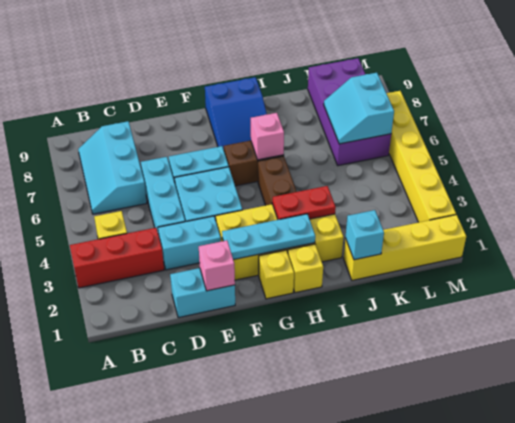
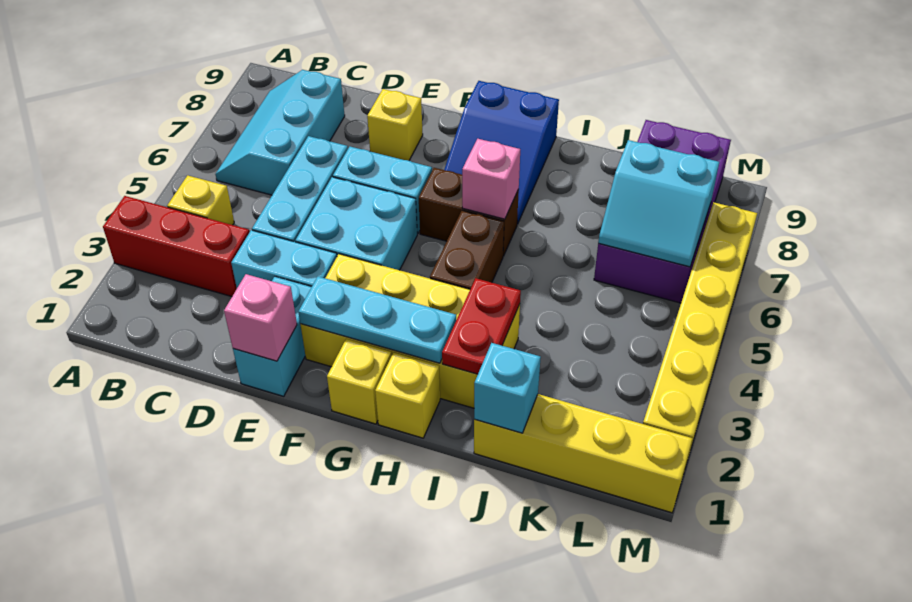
cyan 1x2 brick [170,268,235,318] -> cyan 1x2 brick turned to [233,277,311,396]
none -> yellow 1x1 brick [367,89,423,161]
red 1x2 plate [272,186,336,220] -> red 1x2 plate turned to [442,278,521,374]
cyan 2x2 slope [324,73,394,144] -> cyan 2x2 slope turned to [598,140,719,267]

